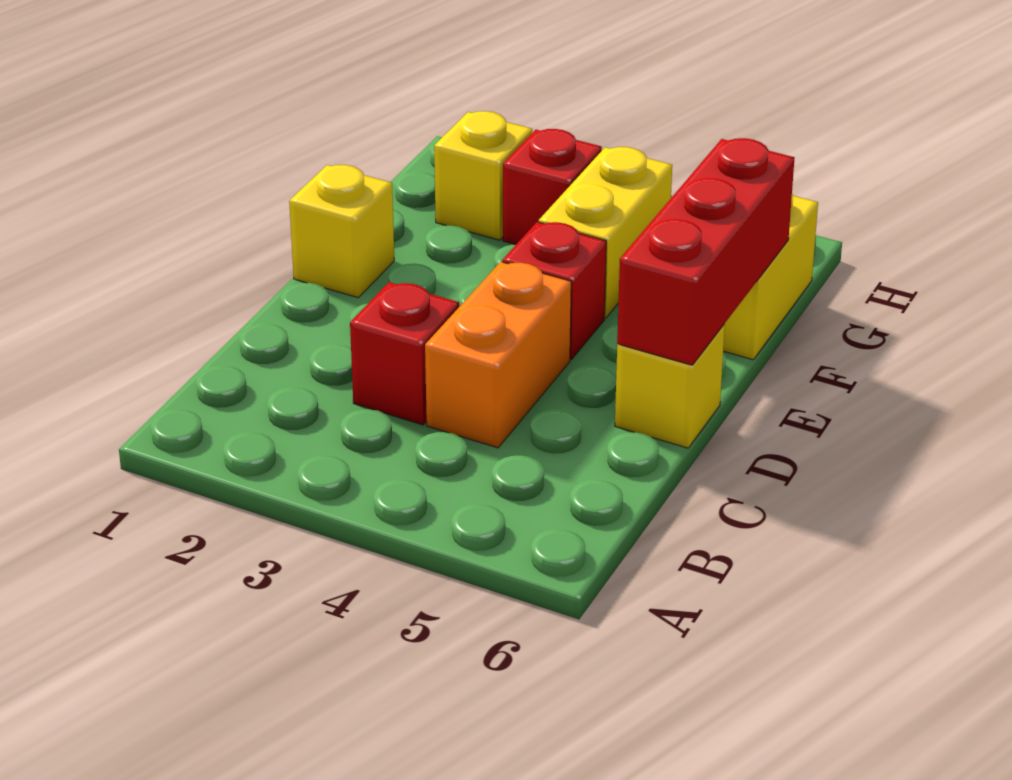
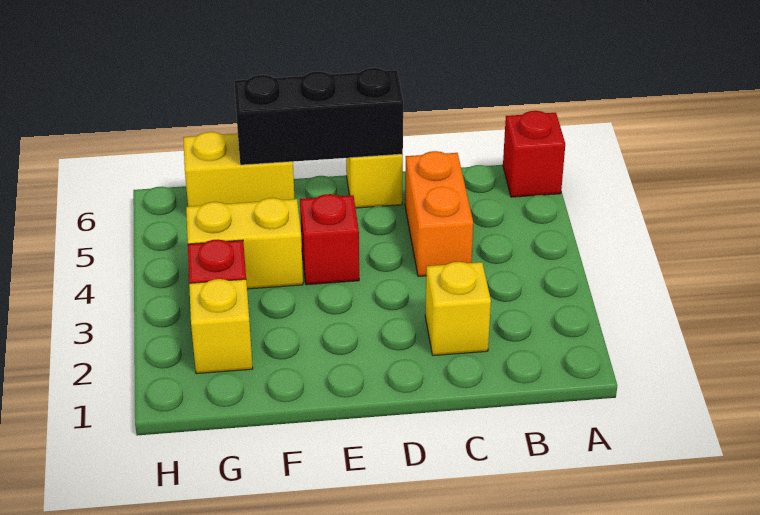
red 1x1 brick [350,282,459,425] -> red 1x1 brick moved to [503,111,565,197]
orange 1x2 brick [425,262,571,448] -> orange 1x2 brick turned to [405,151,473,276]
red 1x3 brick [617,138,794,365] -> black 1x3 brick [234,68,403,165]
yellow 1x1 brick [289,165,394,298] -> yellow 1x1 brick moved to [425,262,491,356]

